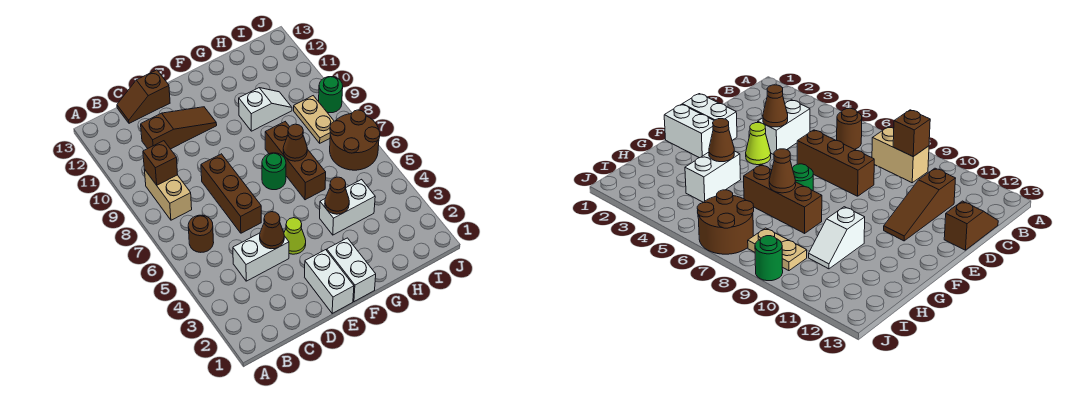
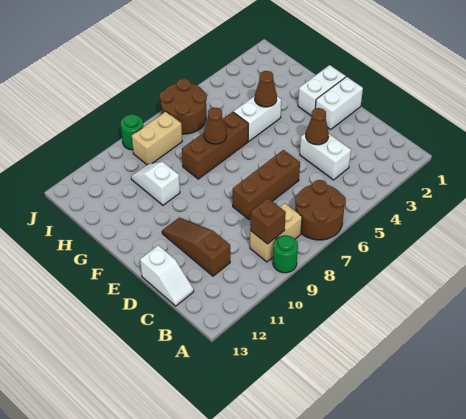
brown 1x1 round brick [188,215,214,252] -> brown 2x2 round brick [295,180,346,240]
brown 1x2 slope [117,70,170,123] -> white 1x2 slope [140,245,194,306]
lime 1x1 cone [284,218,306,254] -> none
green 1x1 round brick [262,153,286,190] -> green 1x1 round brick moved to [273,235,298,273]
white 1x2 brick [320,179,375,235] -> white 1x2 brick turned to [233,96,281,141]
tan 1x2 plate [294,96,334,143] -> tan 1x2 brick [132,112,182,165]

